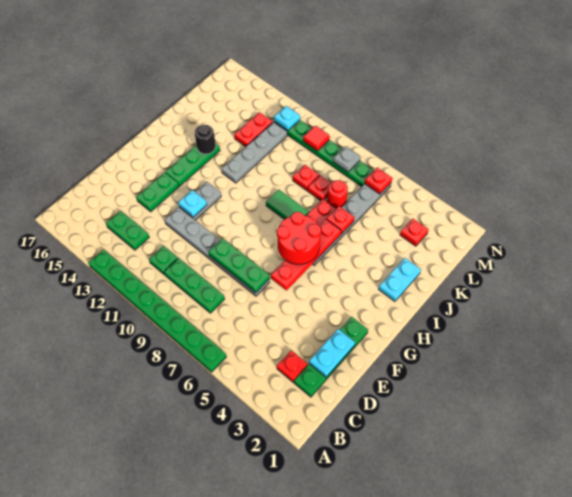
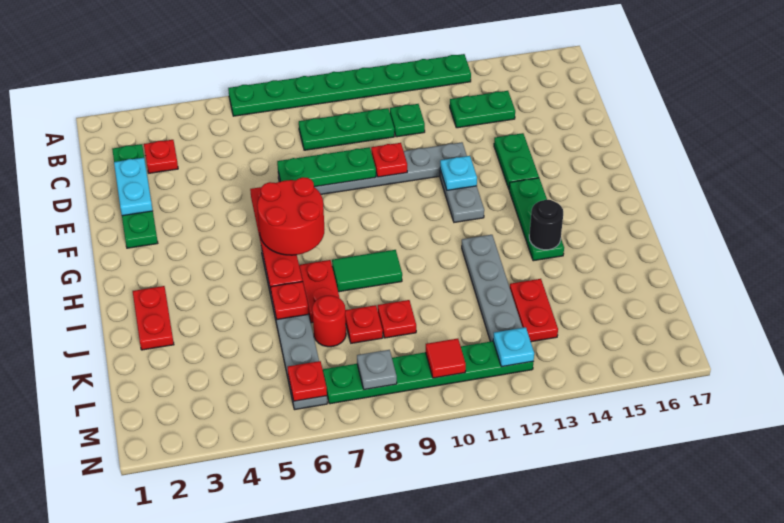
cyan 1x2 plate [379,258,421,301] -> red 1x2 plate [133,286,174,350]
red 1x1 plate [400,219,429,246] -> red 1x1 plate moved to [371,143,407,177]

